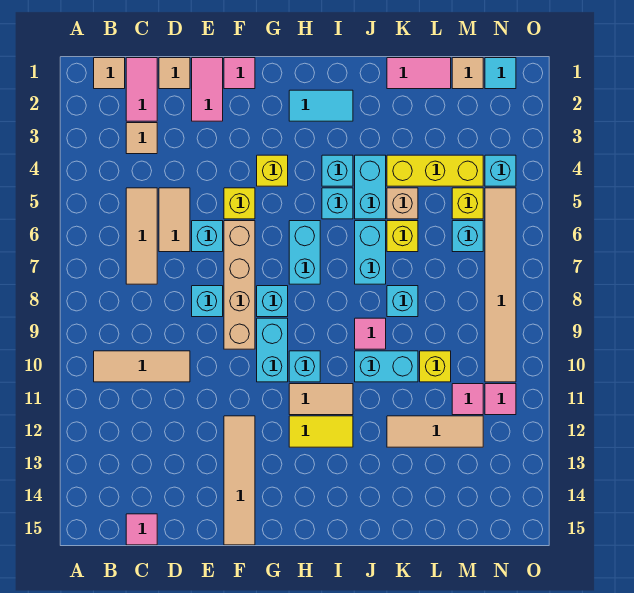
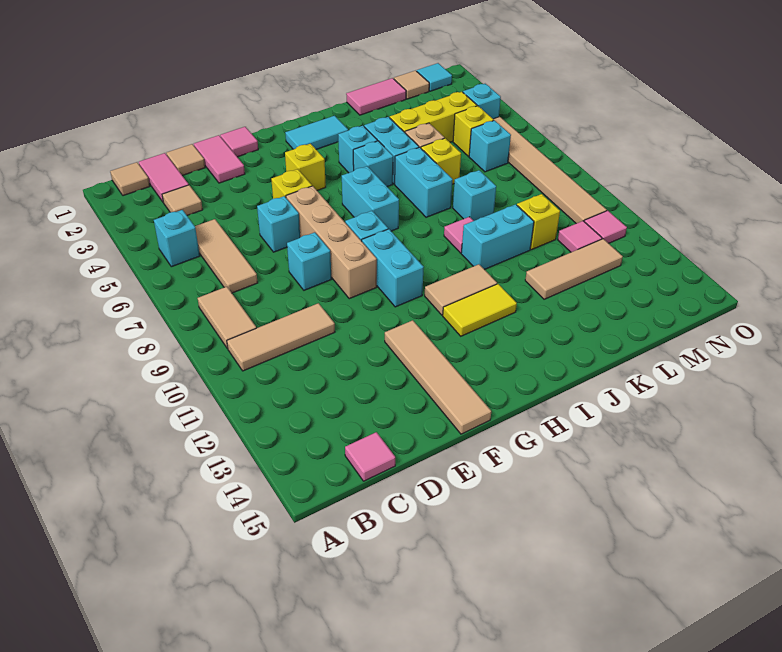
tan 1x2 tile [159,188,190,252] -> tan 1x2 tile moved to [198,287,256,349]
cyan 1x1 brick [289,351,320,382] -> cyan 1x1 brick moved to [154,210,200,267]

